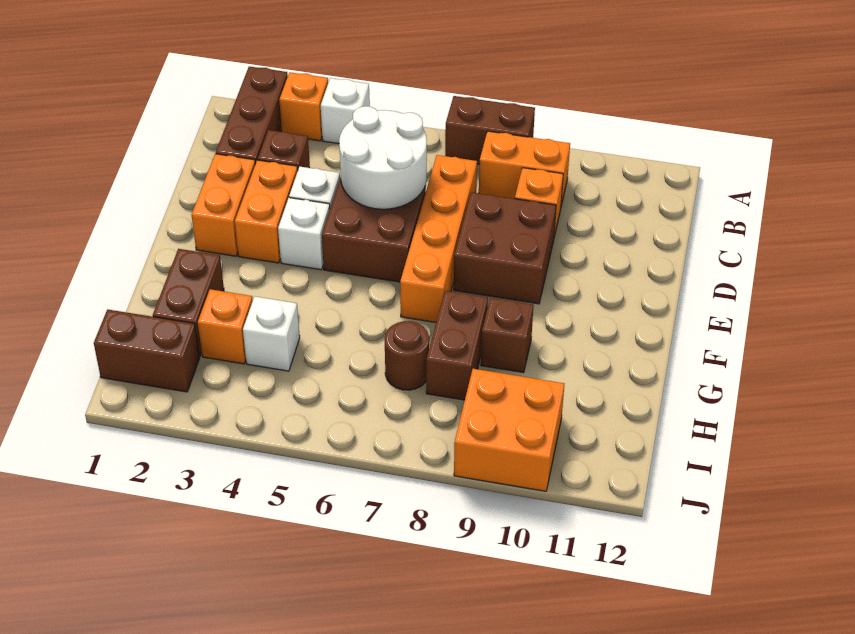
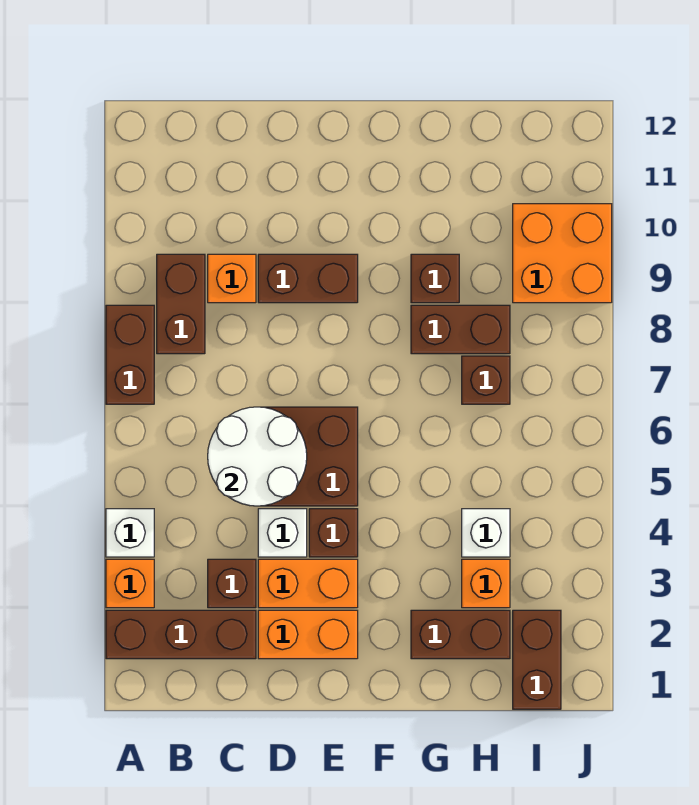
orange 1x2 brick [479,131,570,205] -> brown 1x2 brick [157,254,205,354]
orange 1x4 brick [400,155,477,322] -> none
brown 2x2 brick [454,192,556,304] -> brown 1x2 brick [258,254,358,303]
white 1x1 brick [278,198,330,270] -> brown 1x1 brick [309,509,358,557]
brown 1x1 round brick [385,321,429,390] -> brown 1x1 brick [462,356,510,404]

